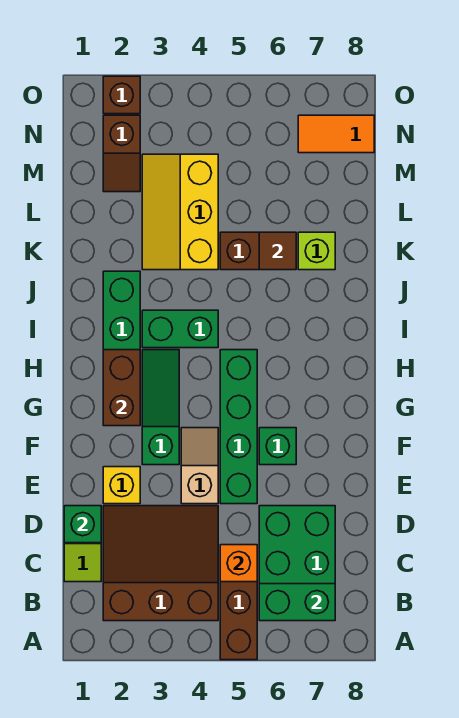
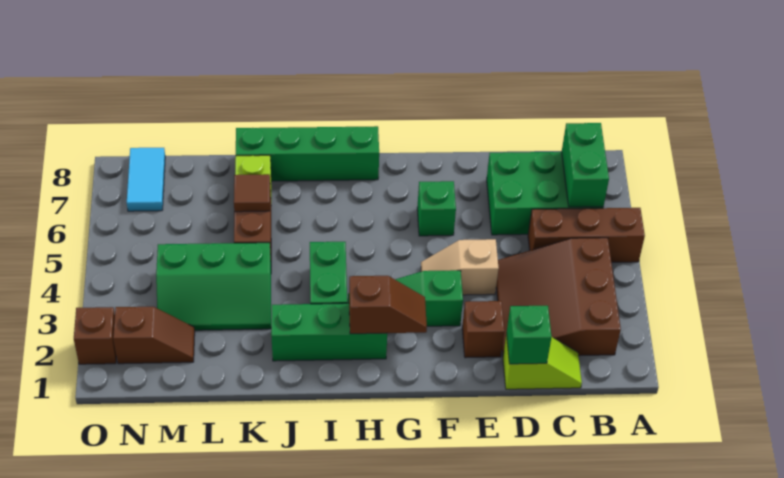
orange 1x1 brick [220,545,257,582] -> none
yellow 1x1 brick [103,467,140,504] -> brown 1x1 brick [462,301,504,358]
green 1x4 brick [220,350,257,504] -> green 1x4 brick moved to [236,126,379,181]
brown 1x2 brick [103,350,140,426] -> brown 1x2 slope [349,276,427,334]
yellow 2x3 slope [142,154,218,270] -> green 2x3 slope [156,243,271,330]
orange 1x2 tile [298,115,374,153] -> cyan 1x2 tile [127,148,165,211]

